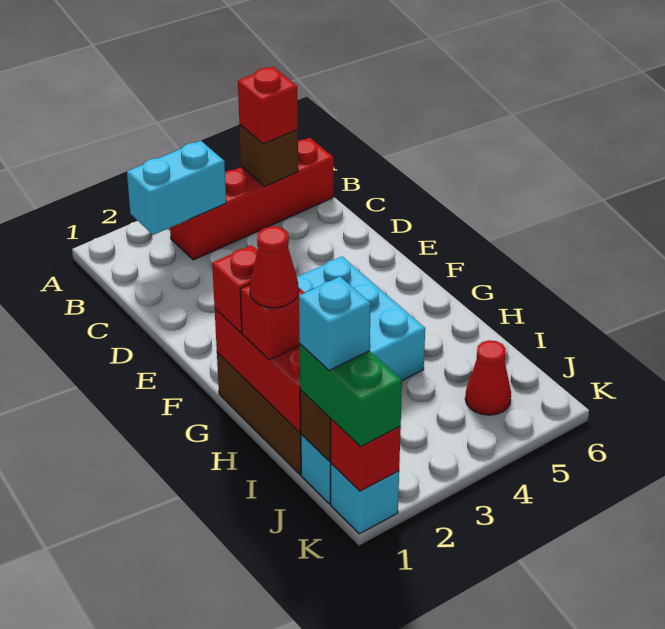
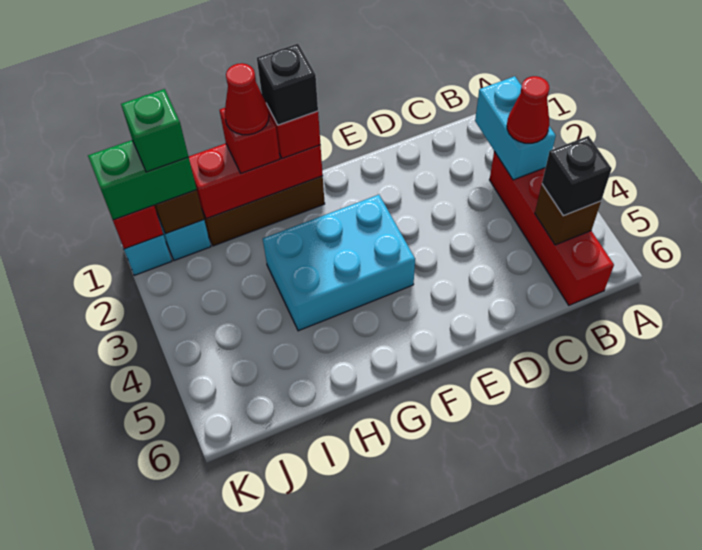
red 1x1 brick [238,66,298,144] -> black 1x1 brick [542,136,612,216]
none -> black 1x1 brick [257,44,318,125]
cyan 1x1 brick [299,277,371,370] -> green 1x1 brick [121,89,188,172]
red 1x1 cone [465,340,511,415] -> red 1x1 cone moved to [507,76,549,143]

